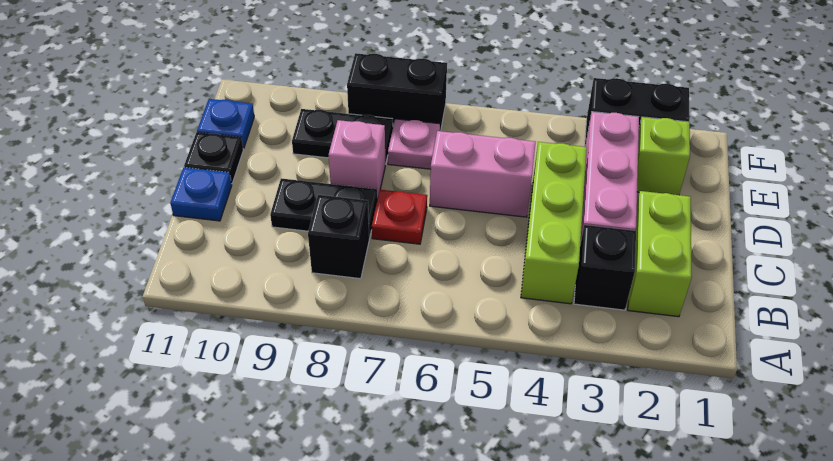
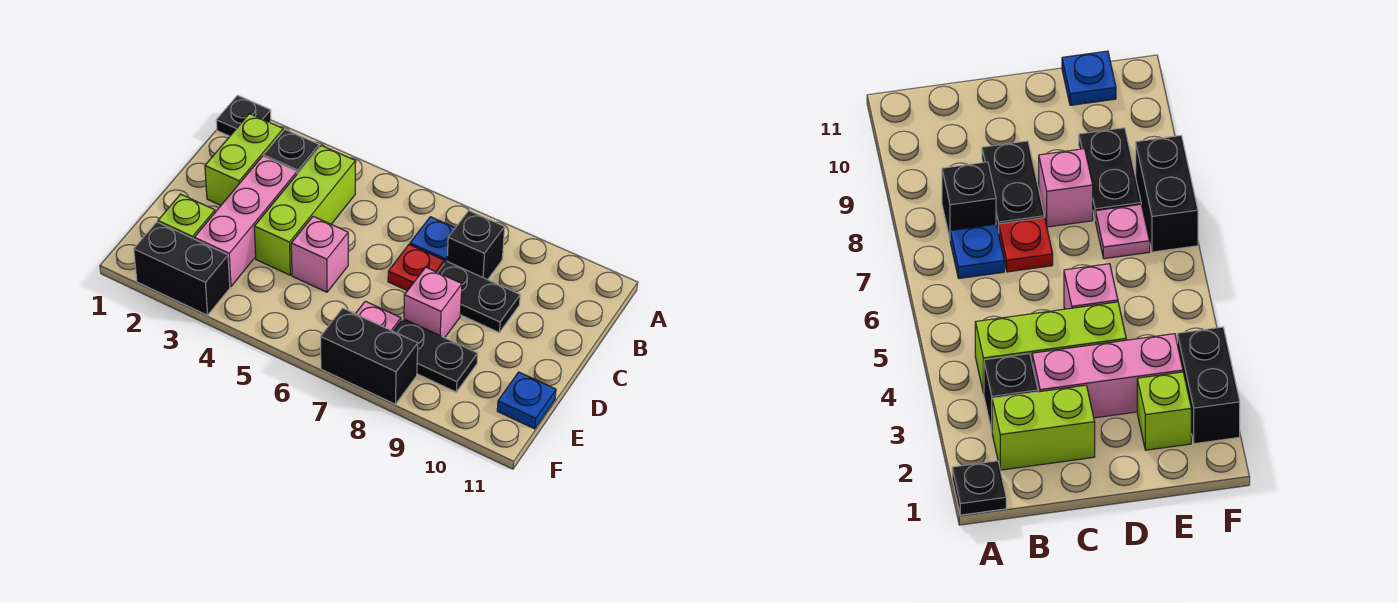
blue 1x1 plate [170,168,232,221] -> blue 1x1 plate moved to [410,217,455,263]
pink 1x2 brick [430,131,536,217] -> pink 1x1 brick [291,216,348,292]
black 1x1 plate [184,132,243,184] -> black 1x1 plate moved to [216,95,271,136]

